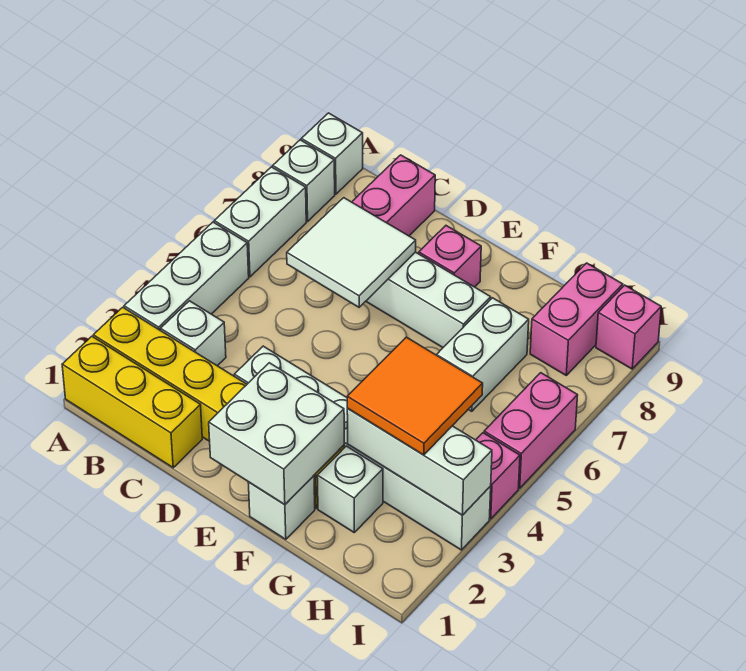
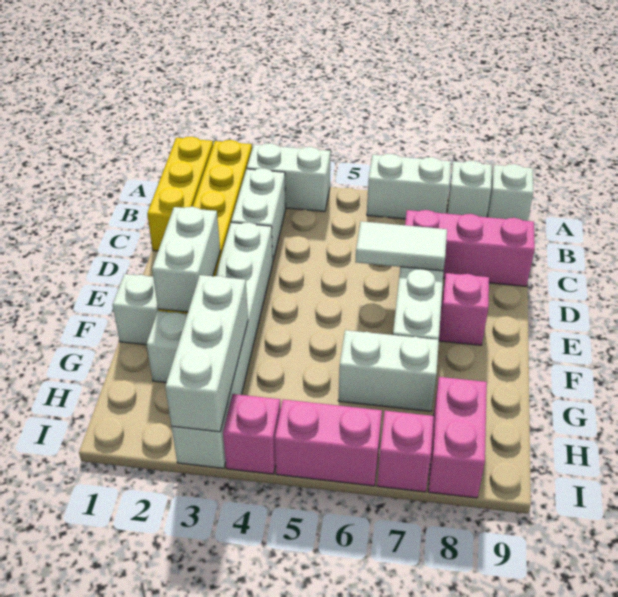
white 1x3 brick [124,222,249,331] -> white 1x2 brick [247,143,331,212]
white 1x1 brick [161,301,226,366] -> white 1x2 brick [231,168,286,260]
white 2x2 tile [287,198,416,307] -> white 1x2 tile [355,221,447,271]
white 2x2 brick [209,363,344,505] -> white 1x2 brick [152,207,220,312]
orange 2x2 tile [347,337,483,455] -> none
pink 1x2 brick [530,263,623,375] -> pink 1x2 brick turned to [428,377,487,498]
pink 1x1 brick [596,285,661,369] -> pink 1x1 brick moved to [377,411,434,492]

